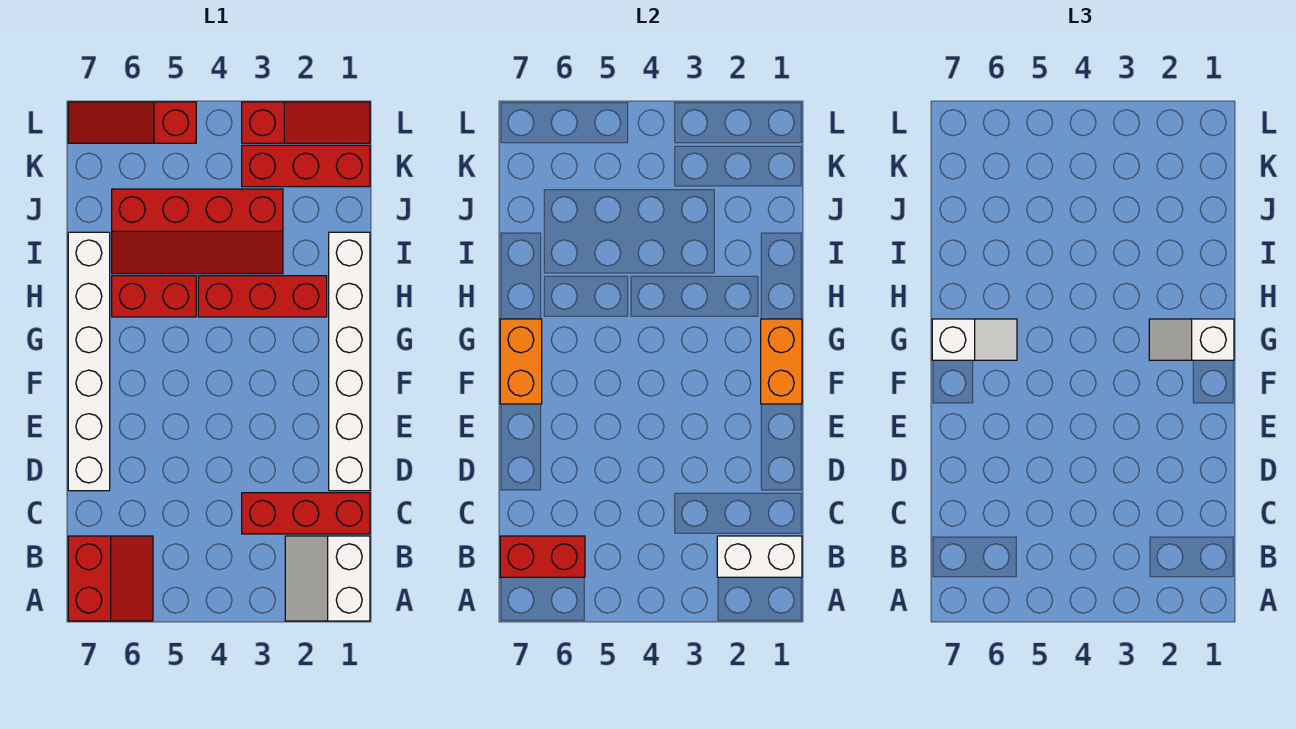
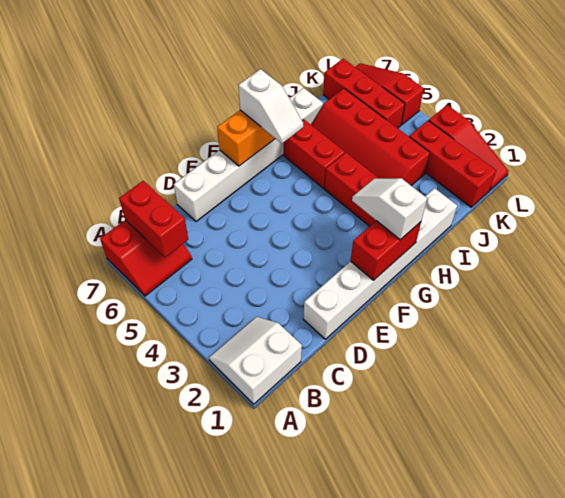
white 1x2 brick [717,536,802,577] -> none
red 1x3 brick [242,493,370,534] -> red 1x3 brick moved to [323,59,405,128]
orange 1x2 brick [761,319,802,404] -> red 1x2 brick [351,221,421,280]

